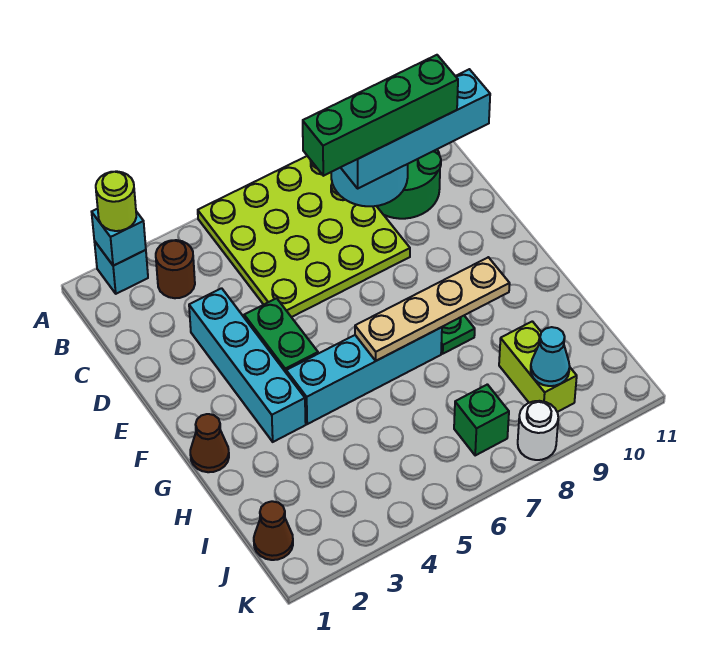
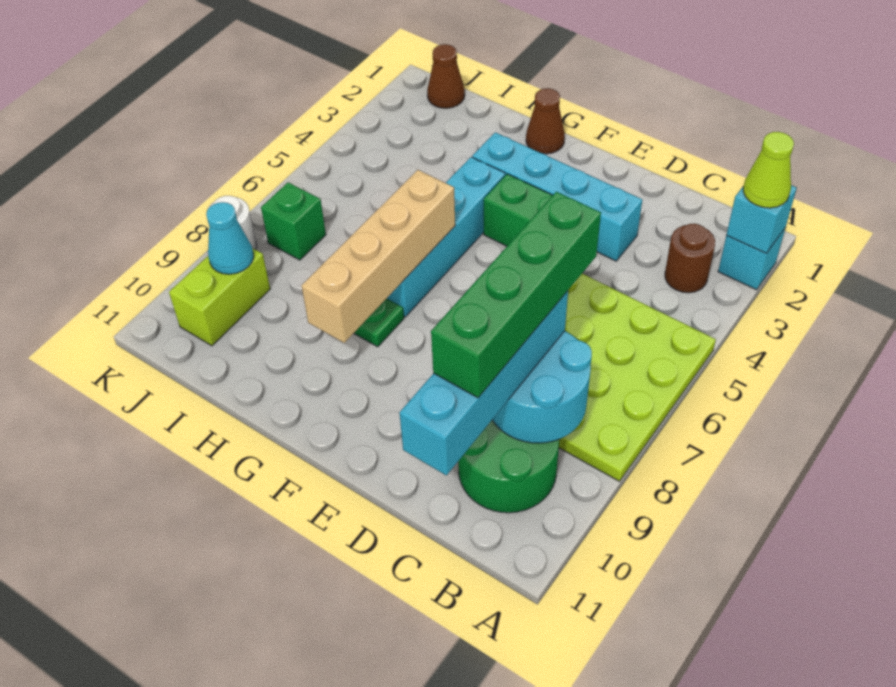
lime 1x1 round brick [96,171,136,231] -> lime 1x1 cone [743,132,794,208]
tan 1x4 plate [355,257,510,361] -> tan 1x4 brick [302,170,455,343]
lime 1x2 brick [499,321,577,412] -> lime 1x2 brick turned to [169,248,270,346]

